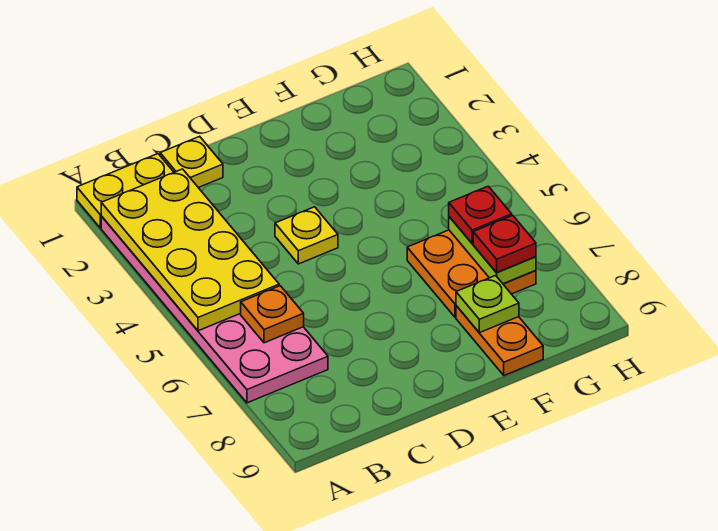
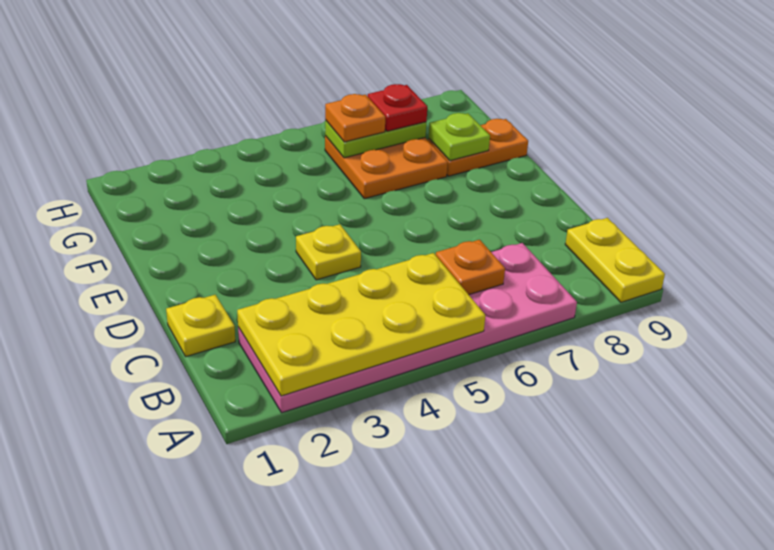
yellow 1x2 plate [77,154,174,228] -> yellow 1x2 plate moved to [565,218,665,302]
red 1x1 plate [449,186,512,243] -> orange 1x1 plate [325,94,385,142]

